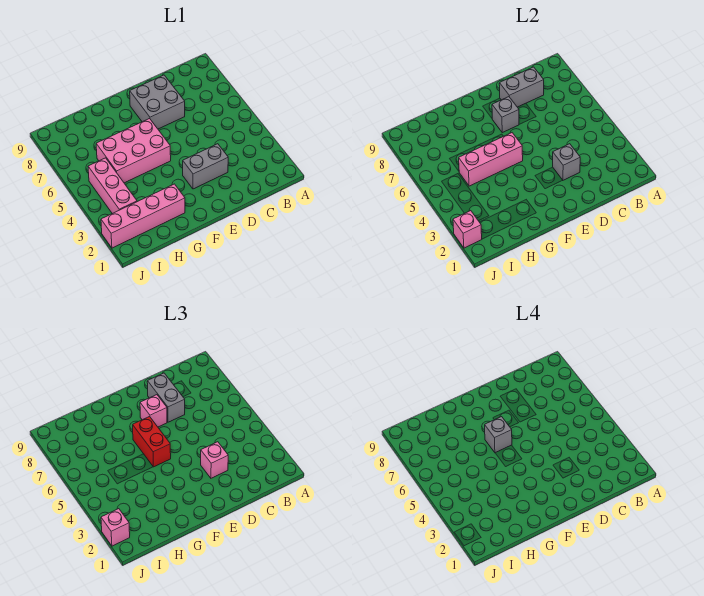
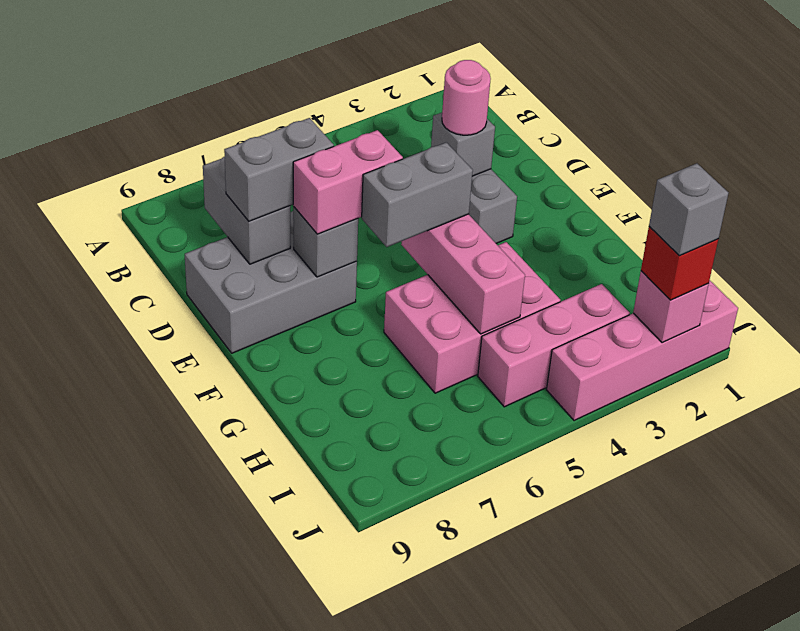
pink 1x1 brick [201,442,228,478] -> pink 1x1 round brick [442,60,491,135]
grey 2x2 brick [130,75,185,129] -> grey 2x3 brick [185,211,357,353]
pink 1x1 brick [140,395,167,427] -> pink 1x2 brick [293,130,403,234]
pink 2x3 brick [96,119,171,183] -> pink 2x3 brick turned to [384,242,560,393]
red 1x2 brick [133,417,171,467] -> grey 1x2 brick [362,142,473,247]
grey 1x1 brick [485,417,512,453] -> grey 1x1 brick moved to [649,163,728,256]
pink 1x4 brick [101,184,185,248] -> pink 1x4 brick turned to [547,280,738,421]
pink 1x1 brick [101,509,130,546] -> red 1x1 brick [641,227,718,300]

